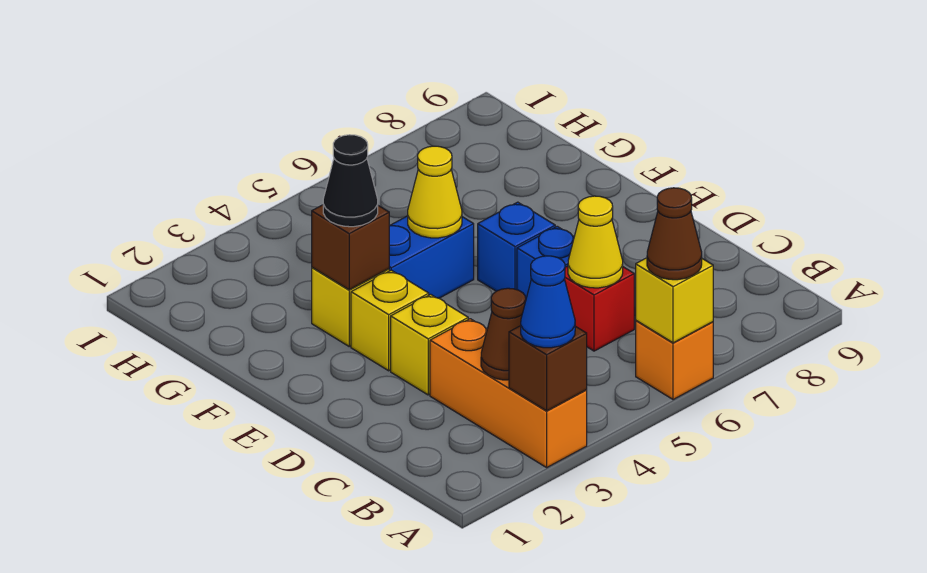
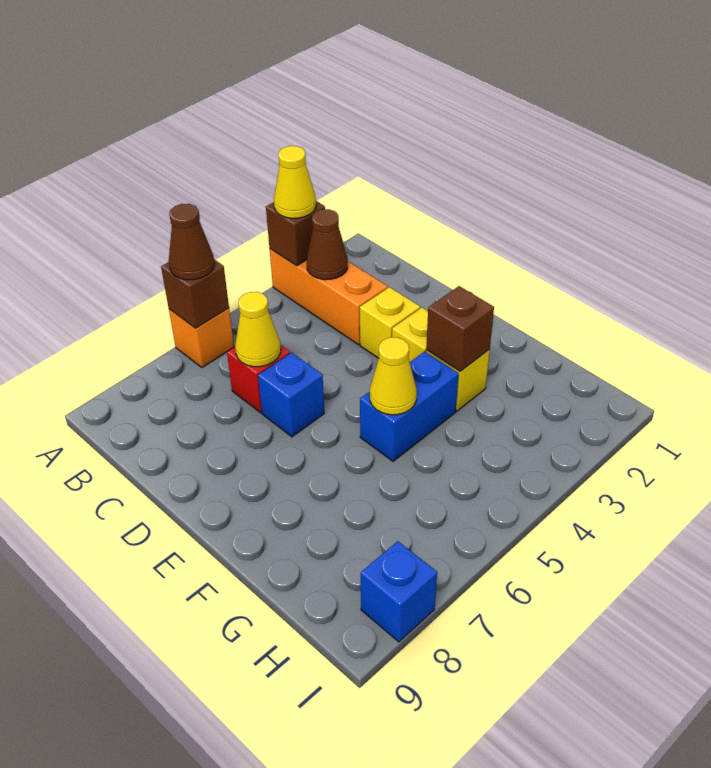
blue 1x1 cone [521,256,575,348] -> yellow 1x1 cone [274,146,316,218]
yellow 1x1 brick [636,258,713,343] -> brown 1x1 brick [161,260,229,328]
blue 1x1 brick [478,202,555,291] -> blue 1x1 brick moved to [361,541,437,642]
black 1x1 cone [323,135,378,227] -> none

